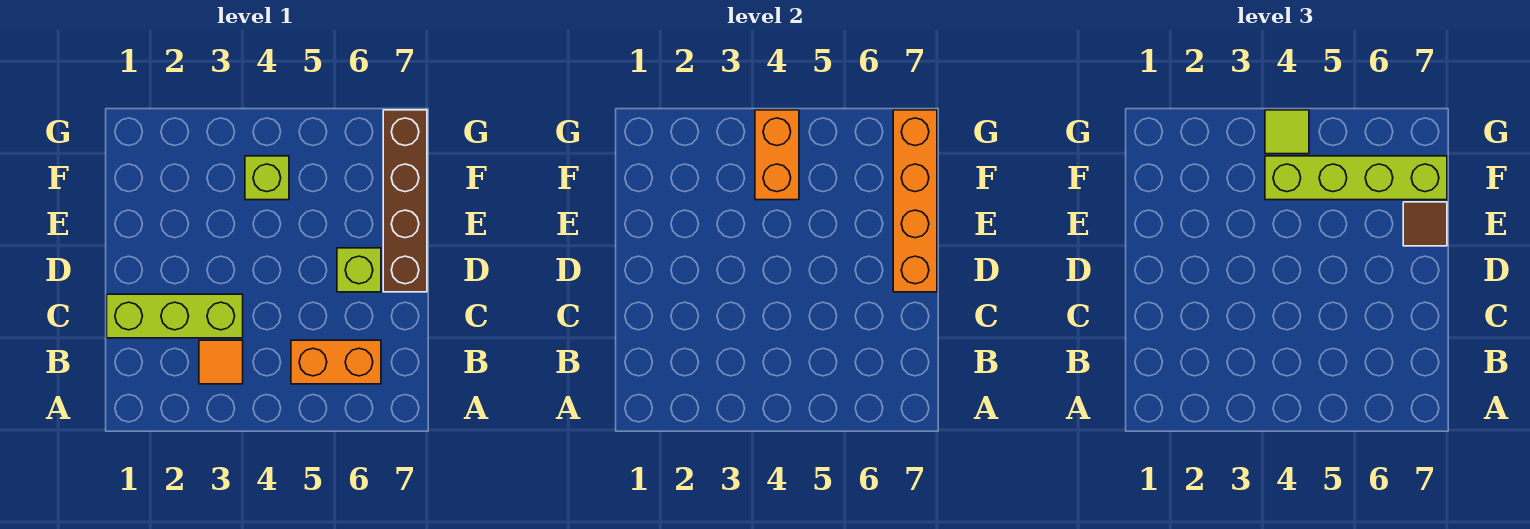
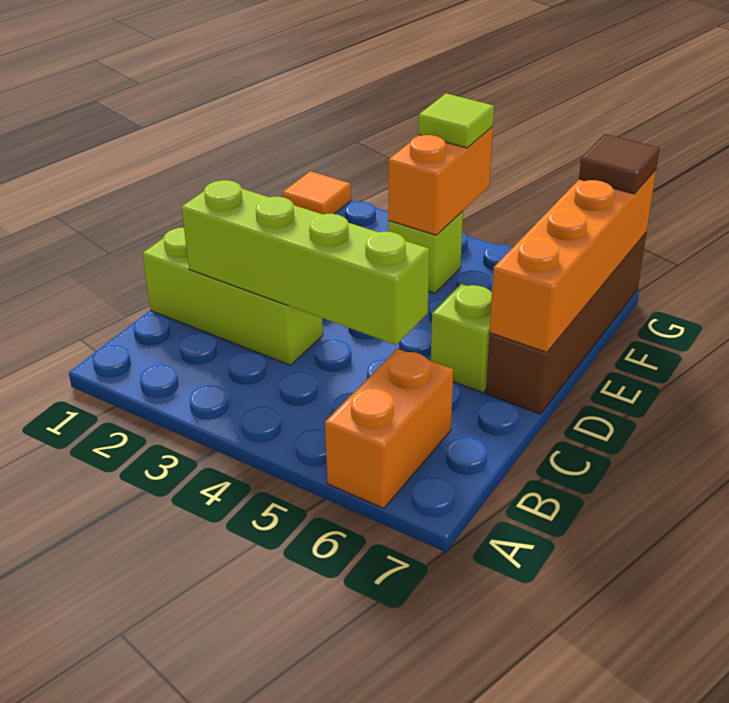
orange 1x1 tile [199,340,243,384] -> orange 1x1 tile moved to [283,171,351,214]
orange 1x2 brick [291,340,381,384] -> orange 1x2 brick turned to [325,349,453,508]
brown 1x1 tile [1403,202,1447,246] -> brown 1x1 tile moved to [579,134,660,194]
lime 1x4 brick [1265,156,1447,200] -> lime 1x4 brick moved to [182,180,429,345]

